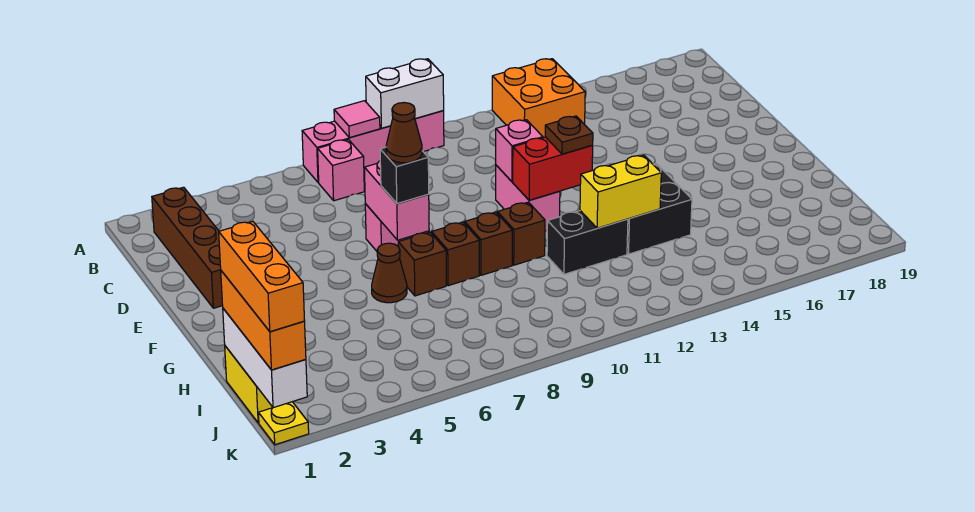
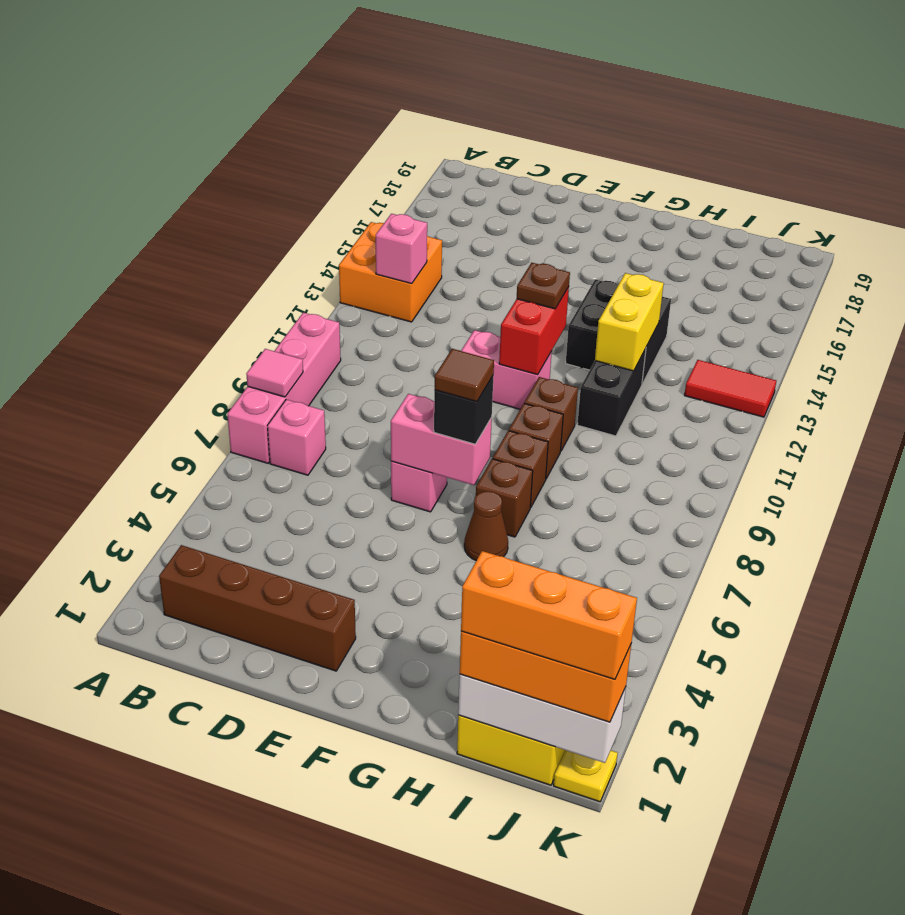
white 1x2 brick [366,59,444,128] -> none
pink 1x1 brick [496,120,543,182] -> pink 1x1 brick moved to [376,214,427,283]
brown 1x1 cone [386,103,422,163] -> brown 1x1 tile [435,349,494,402]
none -> red 1x2 tile [684,360,776,417]

